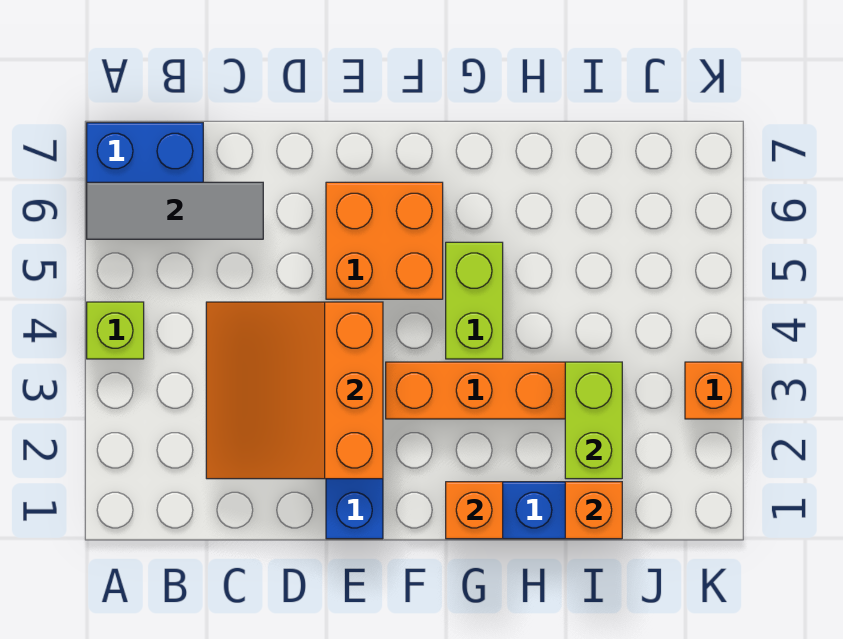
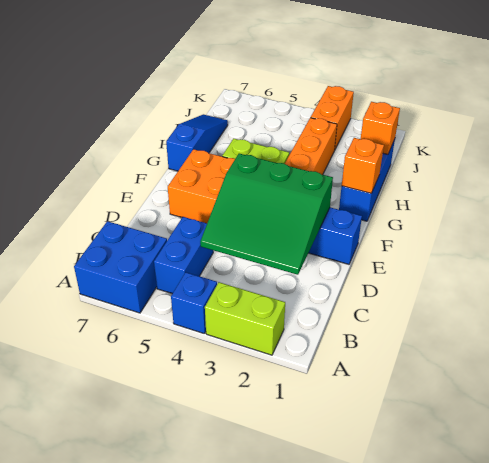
lime 1x1 brick [87,302,144,359] -> blue 1x1 brick [171,272,217,334]
grey 1x3 tile [87,182,263,239] -> none
none -> blue 1x2 brick [154,217,213,294]
orange 3x3 slope [206,302,383,479] -> green 3x3 slope [200,154,333,275]
none -> blue 1x3 slope [166,114,228,171]
lime 1x2 brick [565,362,622,479] -> lime 1x2 brick moved to [205,282,285,355]
orange 1x1 brick [685,362,742,419] -> orange 1x2 brick [311,86,354,149]

